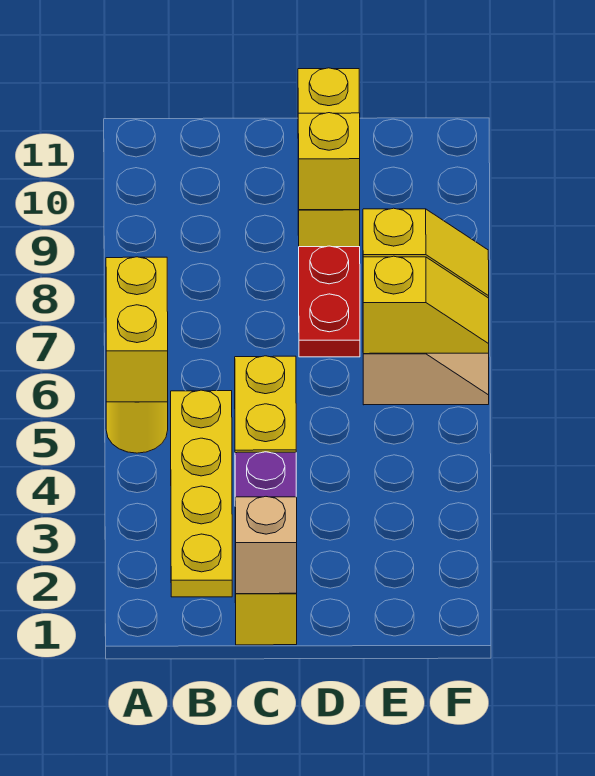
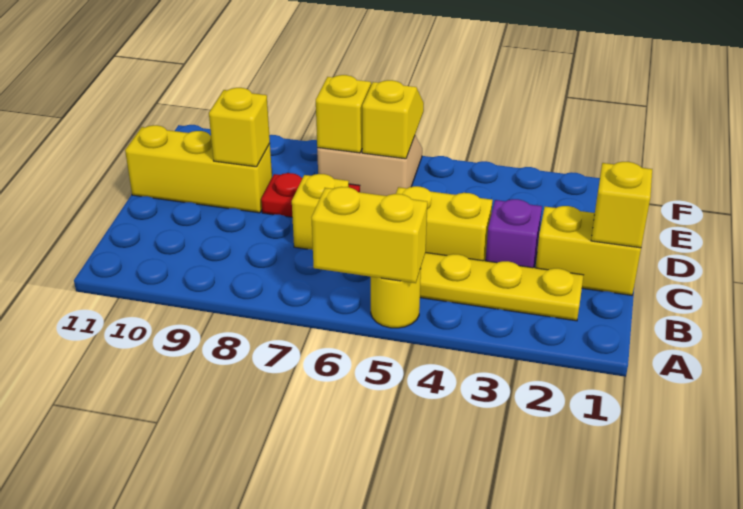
tan 1x1 brick [235,497,297,594] -> yellow 1x1 brick [591,162,652,248]
none -> yellow 1x1 brick [292,174,349,249]

